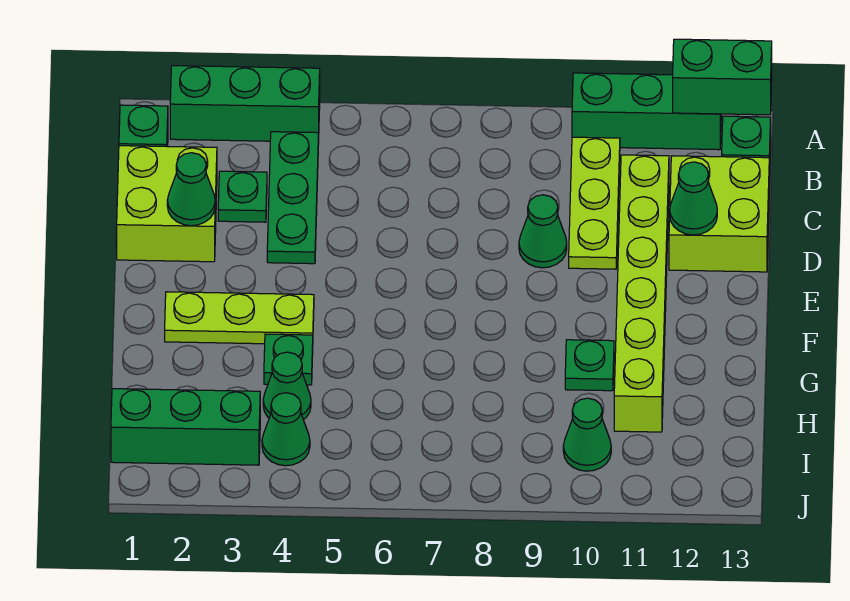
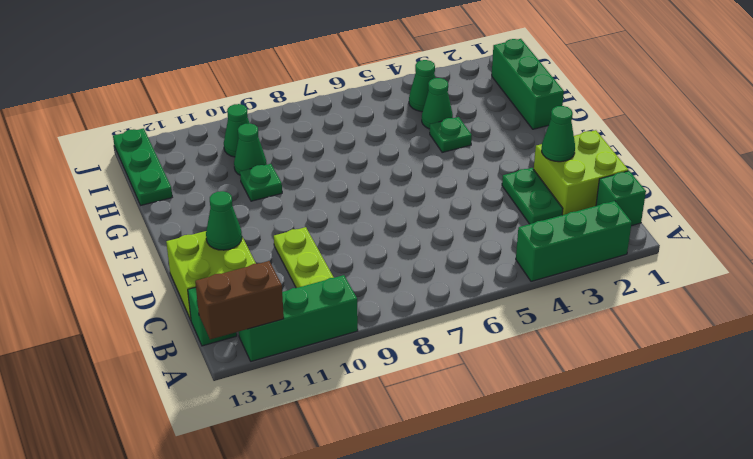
green 1x2 brick [673,39,772,115] -> brown 1x2 brick [195,261,284,339]
green 1x3 plate [267,132,319,264] -> green 1x3 plate moved to [113,128,172,205]
green 1x1 plate [218,171,267,222] -> green 1x2 plate [502,168,563,224]
lime 1x6 brick [614,155,669,432] -> none
green 1x1 cone [519,195,567,268] -> green 1x1 cone moved to [234,123,267,175]
lime 1x3 plate [165,292,314,344] -> none
green 1x3 brick [111,389,260,465] -> green 1x3 brick turned to [492,39,564,129]

